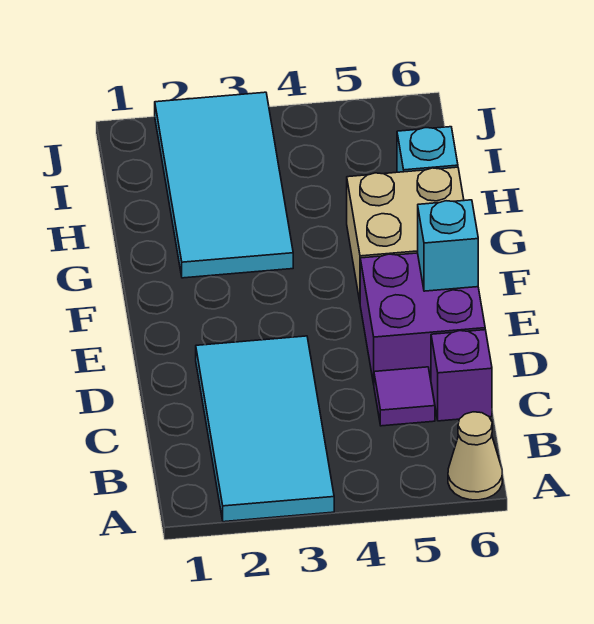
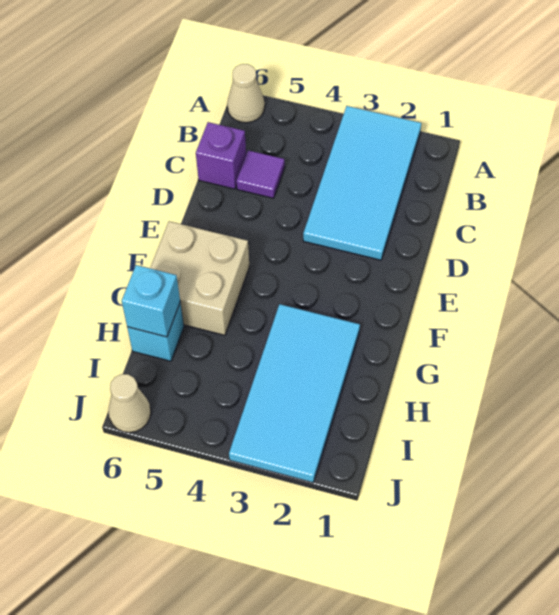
purple 2x2 brick [360,253,485,384] -> none
cyan 1x1 brick [418,200,478,291] -> cyan 1x1 brick moved to [122,265,180,337]
none -> tan 1x1 cone [108,374,151,432]

